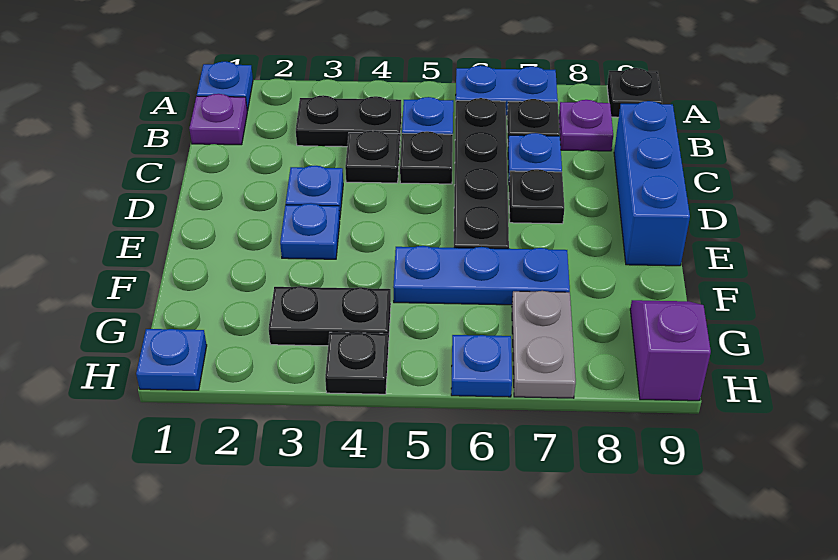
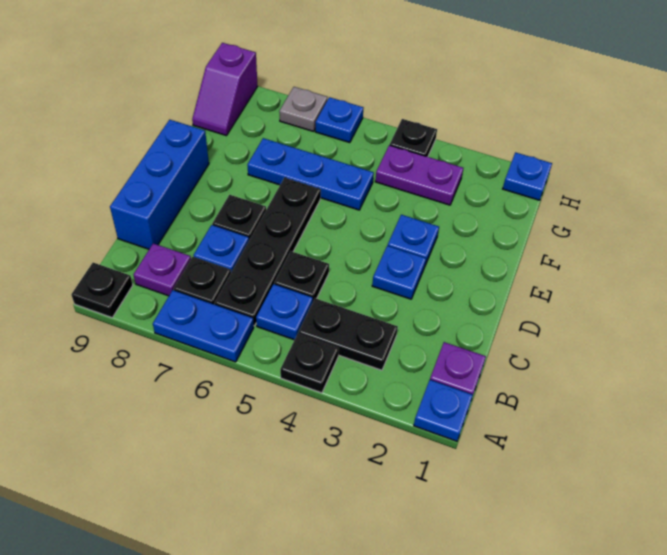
black 1x1 plate [345,130,400,183] -> black 1x1 plate moved to [280,334,339,393]
black 1x2 plate [269,286,391,346] -> purple 1x2 plate [375,145,463,205]
grey 1x2 plate [512,291,576,398] -> grey 1x1 plate [279,87,327,131]

